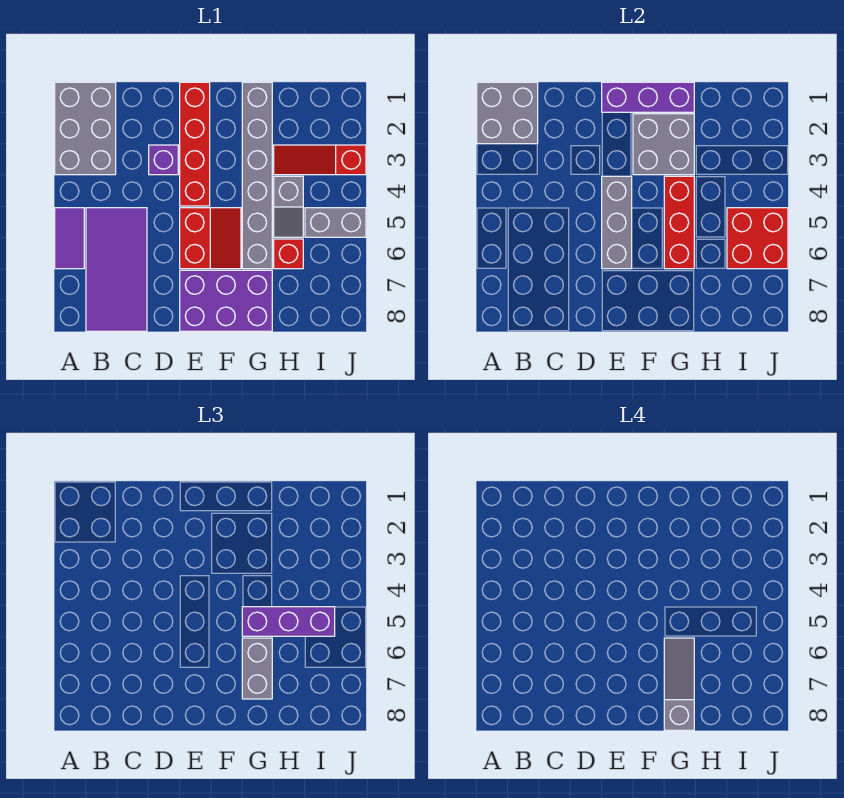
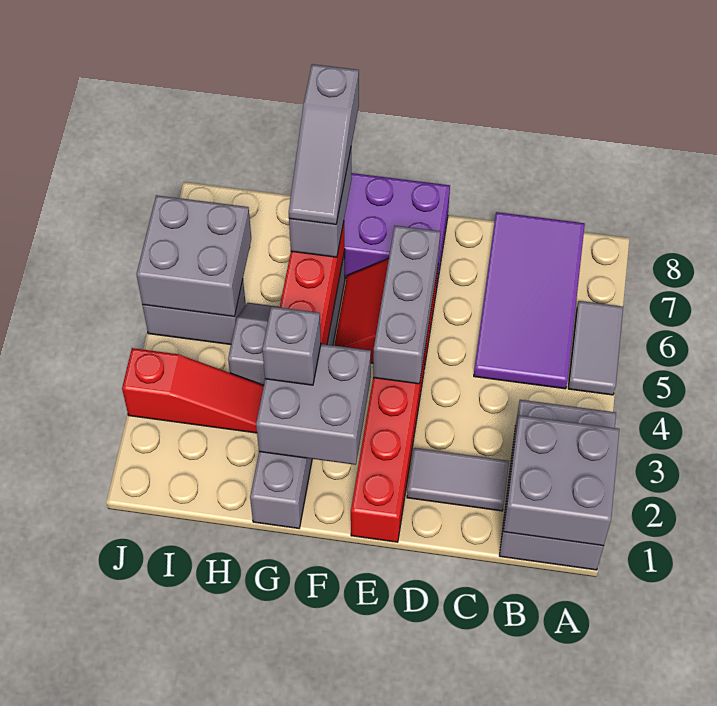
purple 1x2 tile [55,208,84,269] -> grey 1x2 tile [568,301,623,395]
none -> grey 1x2 tile [407,448,509,511]
purple 1x1 brick [149,145,178,175] -> none
purple 1x3 brick [602,82,694,112] -> none
none -> grey 1x1 brick [262,307,321,385]
purple 1x3 brick [242,607,335,636] -> none
red 1x1 brick [274,239,303,269] -> none
red 2x2 brick [727,208,788,269] -> grey 2x2 brick [137,195,251,317]

